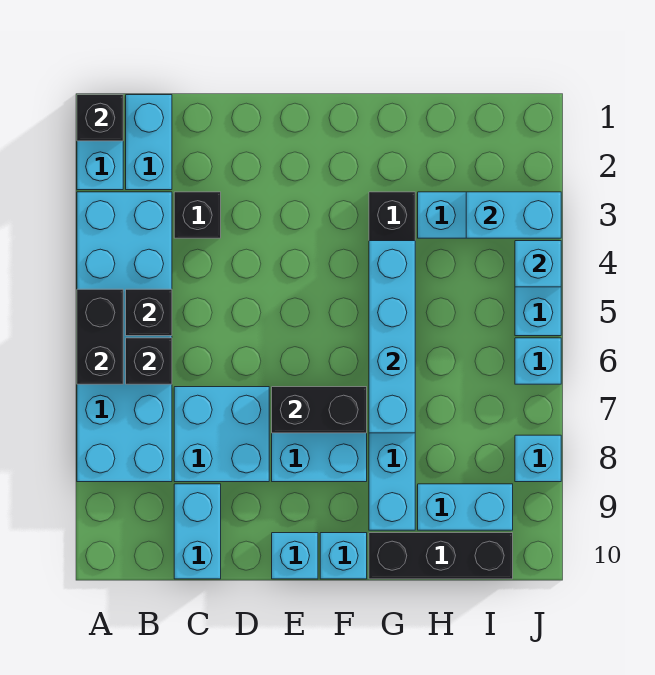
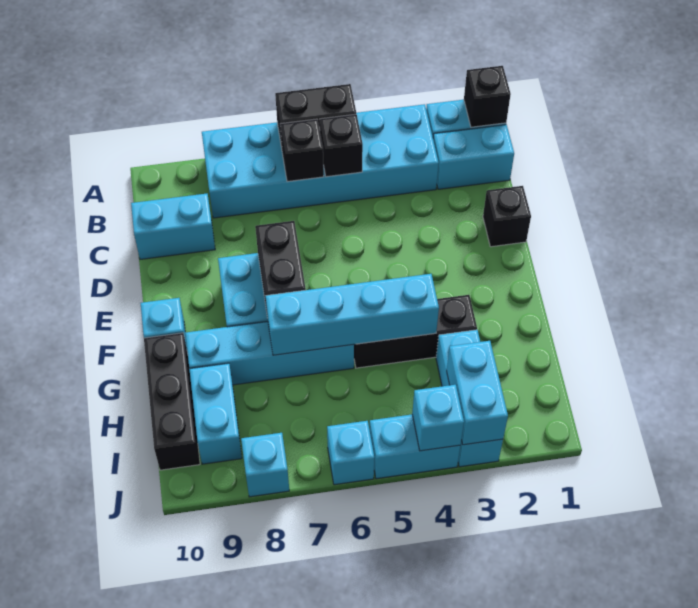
black 1x1 brick [174,192,221,238] -> black 1x1 brick moved to [483,186,531,247]
cyan 2x2 brick [174,387,269,482] -> none
cyan 1x1 brick [272,533,318,579] -> none

